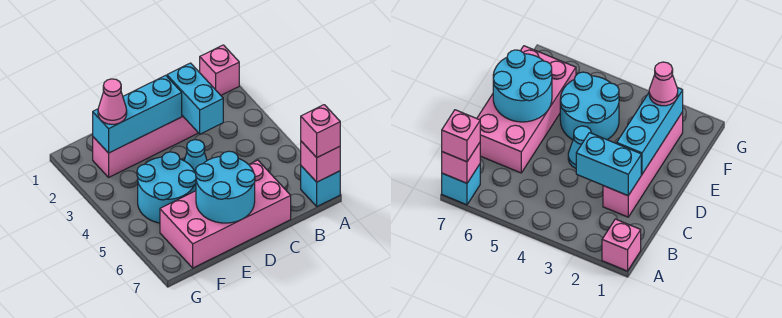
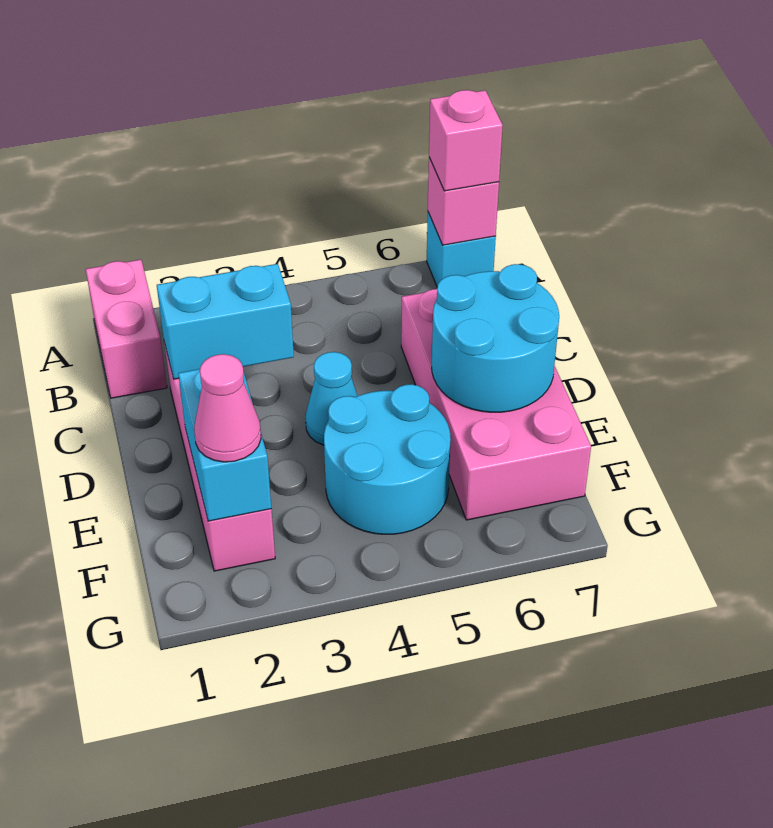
pink 1x1 brick [200,45,239,95] -> pink 1x2 brick [86,260,167,398]
cyan 1x3 brick [93,75,182,153] -> cyan 1x2 brick [178,369,271,521]

